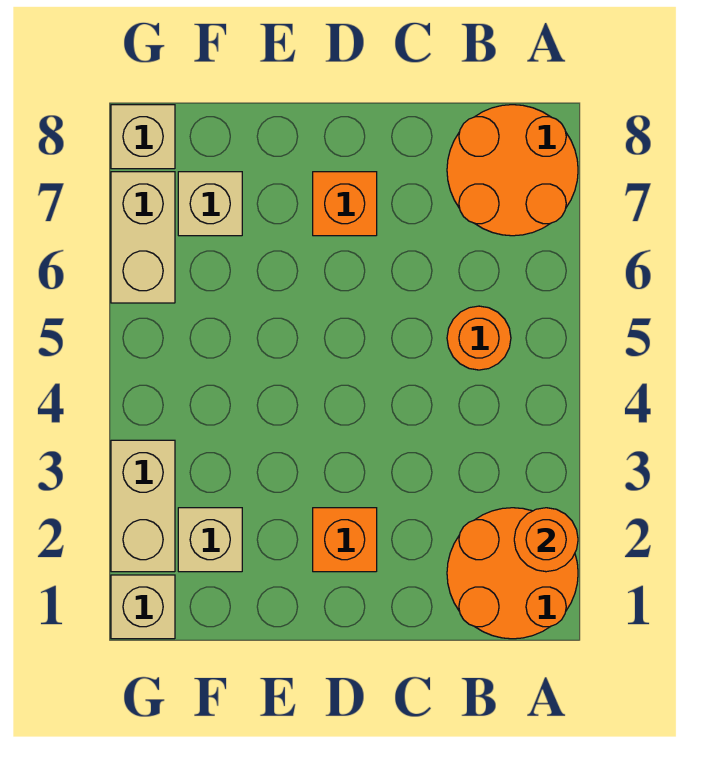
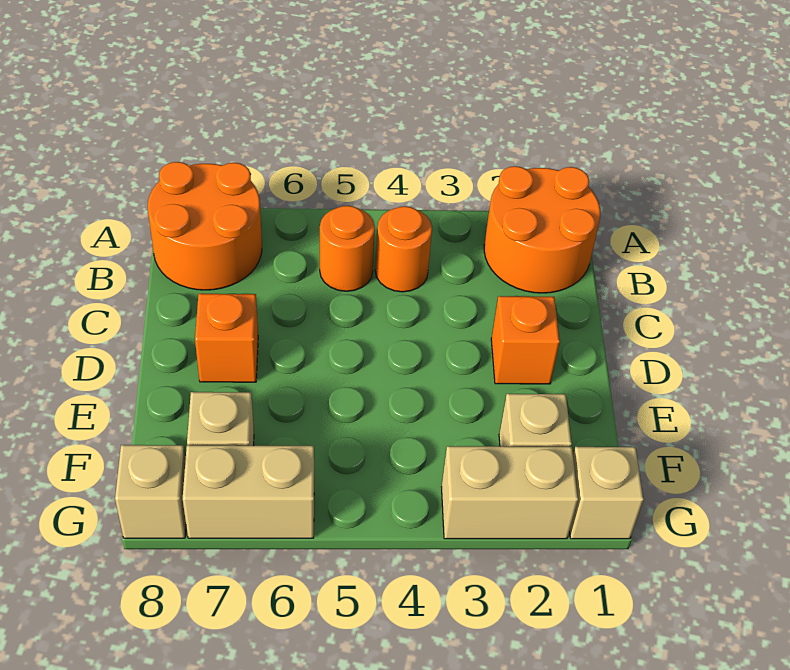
orange 1x1 round brick [514,508,578,572] -> orange 1x1 round brick moved to [375,206,432,292]

